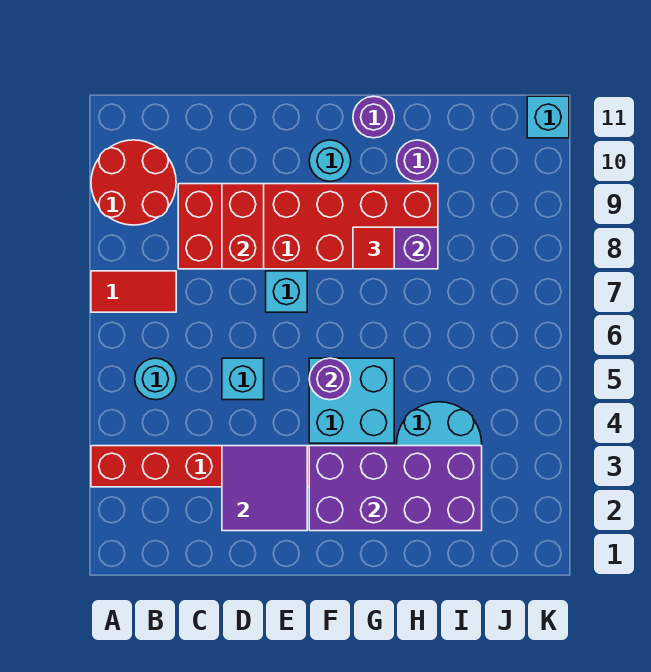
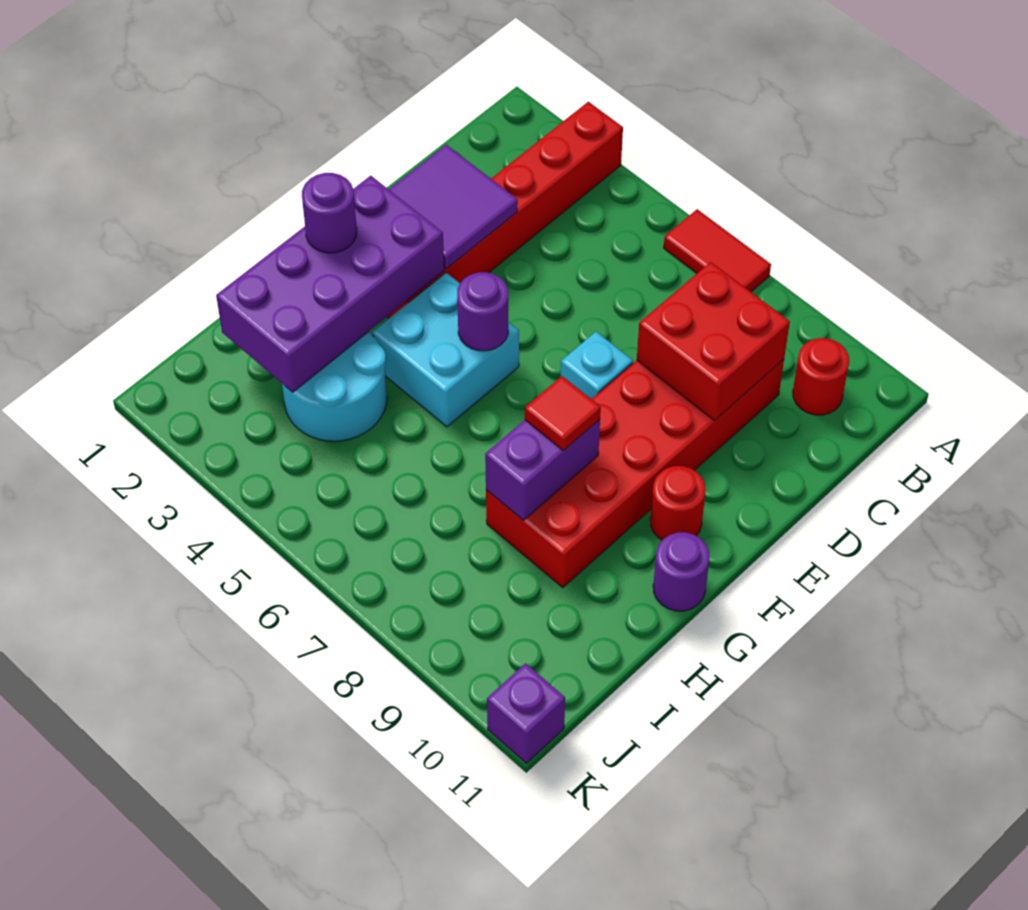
red 1x2 tile [91,271,176,312] -> red 1x2 tile turned to [664,209,771,292]
red 2x2 round brick [91,140,176,225] -> red 1x1 round brick [793,338,849,415]
cyan 1x1 round brick [135,358,176,400] -> none
cyan 1x1 brick [222,358,264,400] -> none
red 1x2 brick [222,184,264,269] -> red 2x2 brick [637,262,790,421]
cyan 1x1 round brick [309,140,351,182] -> red 1x1 round brick [650,466,706,540]
purple 1x1 round brick [397,140,438,182] -> purple 1x1 round brick moved to [302,173,357,253]
cyan 1x1 brick [527,96,569,138] -> purple 1x1 brick [487,663,565,763]

